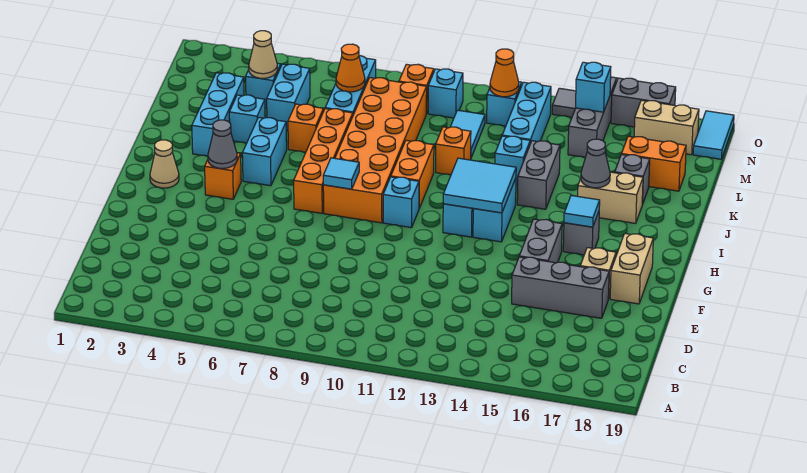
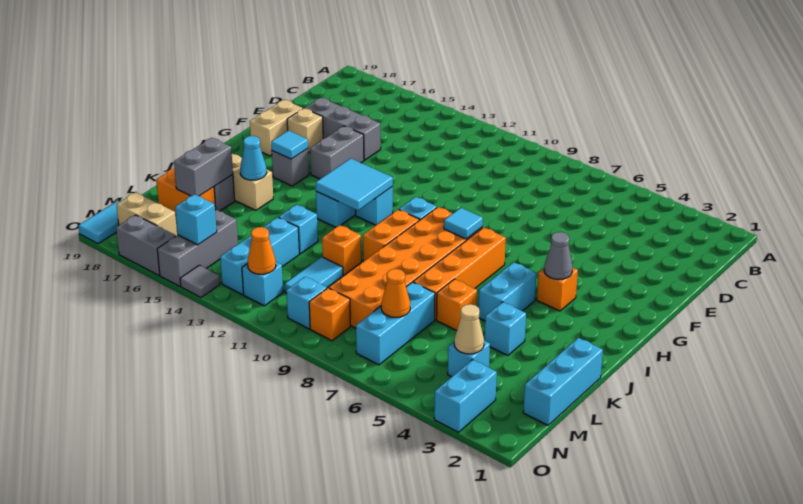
tan 1x1 cone [150,140,179,188] -> none
cyan 1x3 brick [192,73,244,156] -> cyan 1x3 brick moved to [523,338,603,425]
grey 1x2 brick [517,141,560,209] -> grey 1x2 brick moved to [174,138,233,196]
grey 1x1 cone [581,139,610,188] -> cyan 1x1 cone [240,136,267,180]
cyan 1x2 brick [267,64,310,130] -> cyan 1x2 brick moved to [434,360,497,432]

